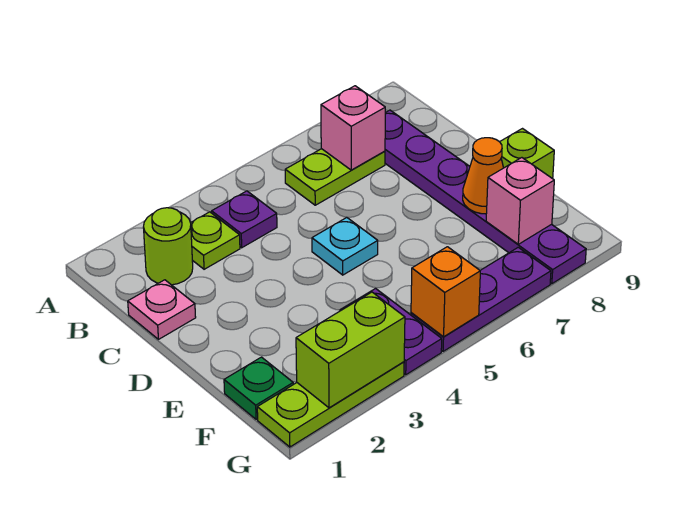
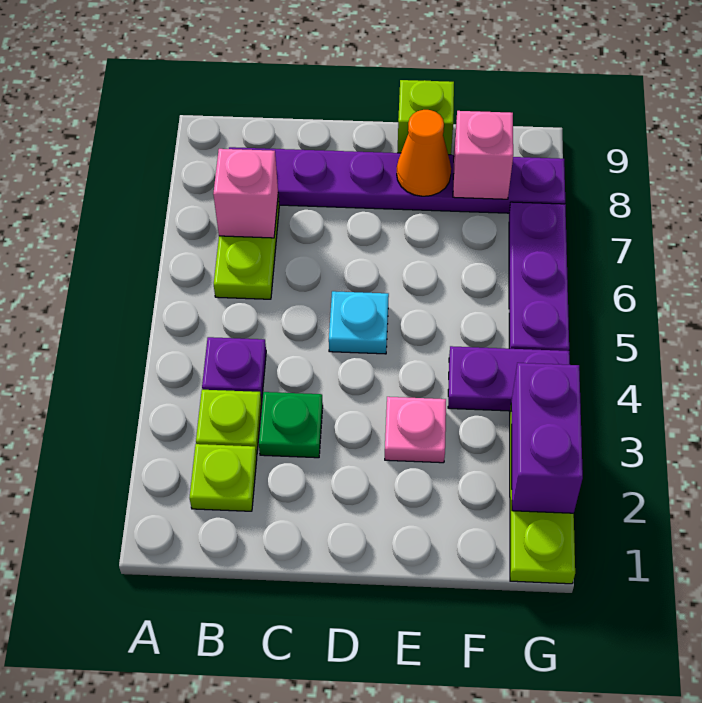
lime 1x1 round brick [144,208,193,285] -> lime 1x1 plate [189,444,257,511]
pink 1x1 plate [128,280,196,339] -> pink 1x1 plate moved to [385,397,446,463]
green 1x1 plate [224,357,293,419] -> green 1x1 plate moved to [259,392,323,458]
lime 1x2 brick [296,292,405,408] -> purple 1x2 brick [511,363,583,513]
orange 1x1 brick [411,247,480,337] -> none

